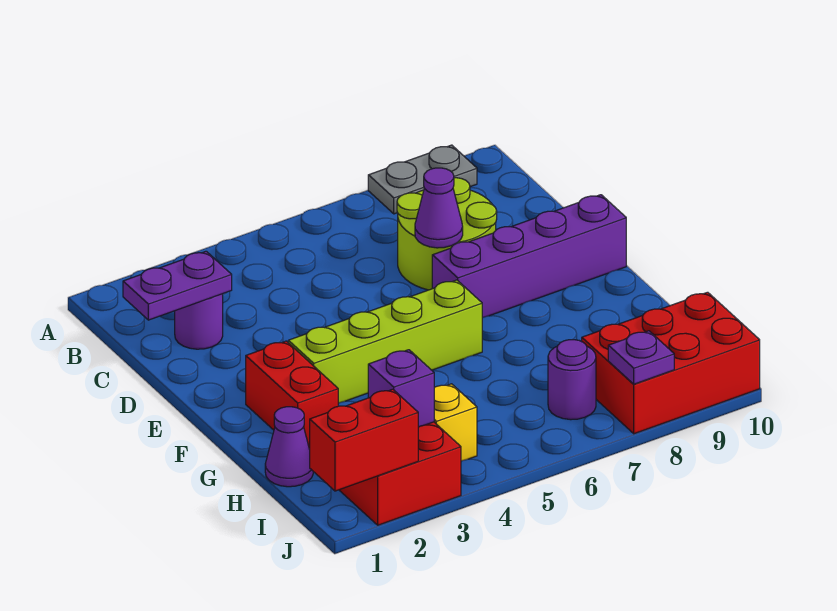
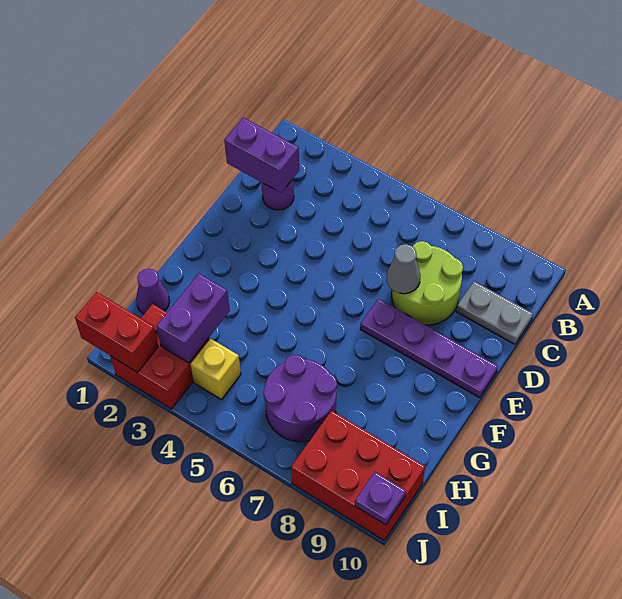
grey 1x2 plate [368,145,477,214] -> grey 1x2 plate moved to [456,281,533,344]
purple 1x2 plate [123,251,232,320] -> purple 1x2 brick [224,118,299,193]
purple 1x1 cone [415,168,463,248] -> grey 1x1 cone [387,244,421,294]
purple 1x4 brick [432,195,626,318] -> purple 1x4 plate [360,299,498,398]
red 1x2 brick [246,341,338,448] -> none
lime 1x4 brick [288,280,482,403] -> none
purple 1x1 brick [368,350,434,427] -> purple 1x2 brick [157,274,230,363]
purple 1x1 round brick [548,340,596,420] -> purple 2x2 round brick [263,355,337,442]
purple 1x1 plate [608,331,674,384] -> purple 1x1 plate moved to [355,472,406,525]

